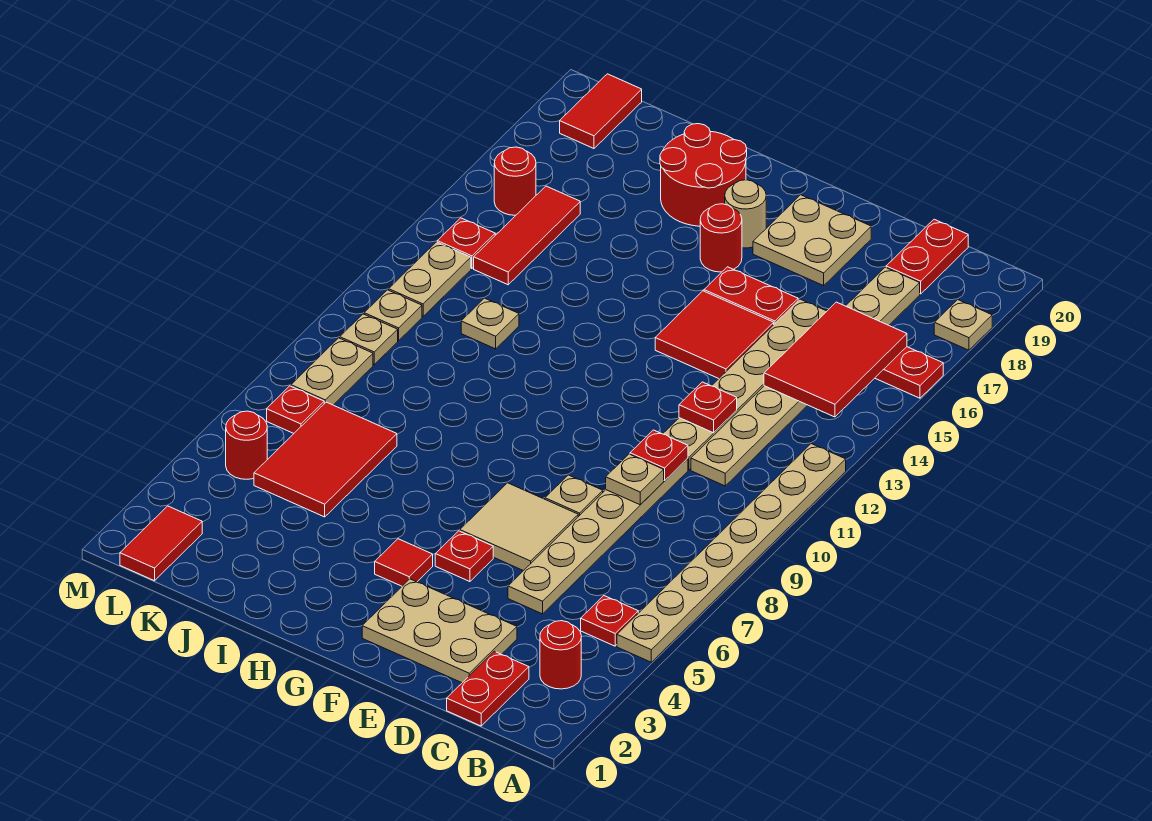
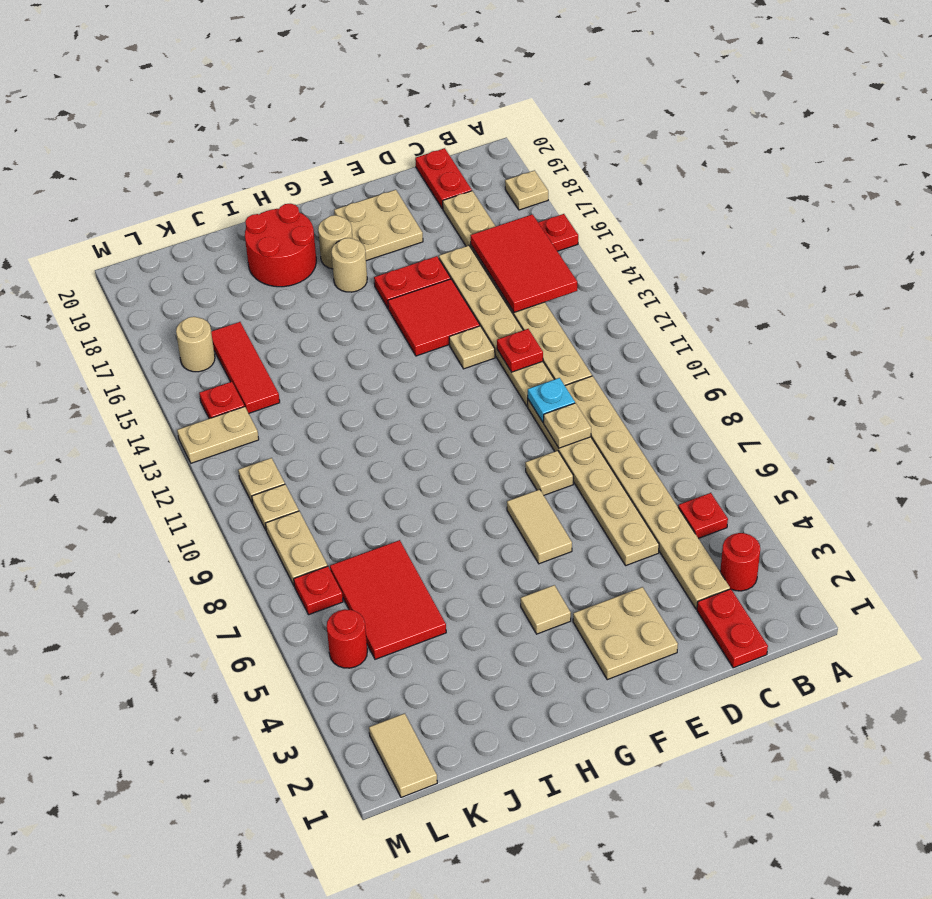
tan 1x8 plate [617,444,846,662] -> tan 1x8 plate moved to [565,376,730,609]
tan 2x3 plate [362,579,517,683] -> tan 2x2 plate [573,587,678,680]
red 1x1 plate [630,430,688,481] -> cyan 1x1 plate [528,378,575,422]
tan 2x2 tile [460,483,578,571] -> tan 1x2 tile [507,489,572,564]
red 1x1 plate [435,531,493,582] -> none
red 1x1 tile [375,539,433,586] -> tan 1x1 tile [521,585,571,634]
red 1x1 round brick [700,204,742,272] -> tan 1x1 round brick [331,238,367,292]
tan 1x1 plate [461,298,519,349] -> tan 1x1 plate moved to [449,326,495,369]
red 1x2 tile [120,506,202,581] -> tan 1x2 tile [369,713,437,797]
tan 1x2 plate [389,242,471,316] -> tan 1x2 plate turned to [177,406,259,463]
red 1x1 round brick [494,147,536,215] -> tan 1x1 round brick [176,317,215,372]
red 1x2 tile [560,74,642,148] -> none

